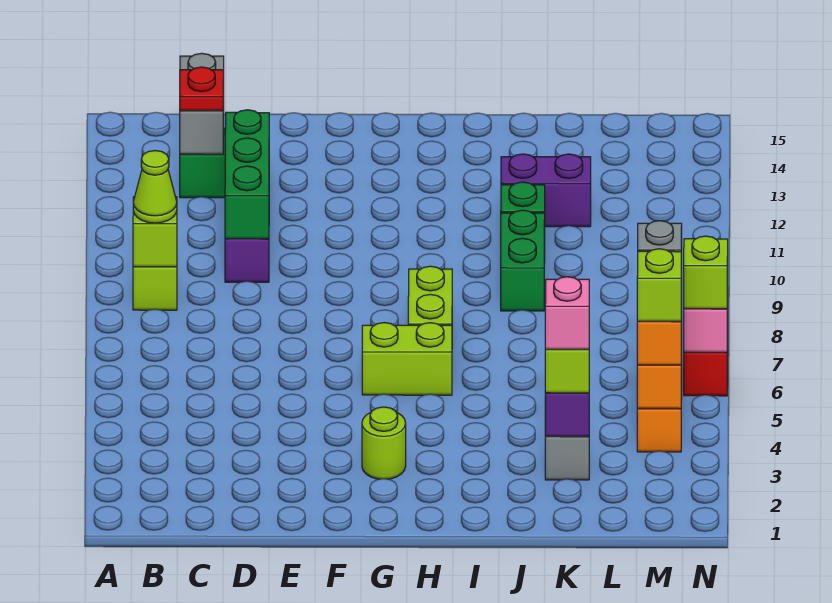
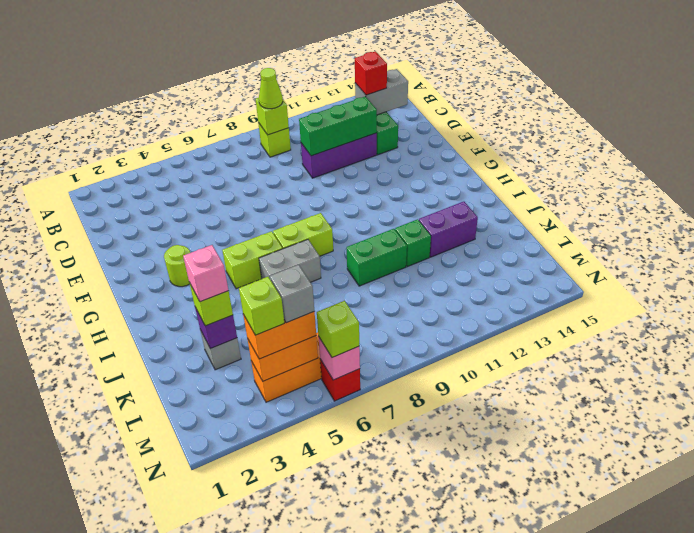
red 1x1 plate [180,67,224,111] -> red 1x1 brick [355,51,387,95]
lime 1x2 brick [362,323,452,395] -> lime 1x2 brick turned to [222,231,283,289]
none -> grey 1x2 brick [259,240,321,282]
purple 1x2 brick [501,154,591,227] -> purple 1x2 brick turned to [419,202,478,257]

